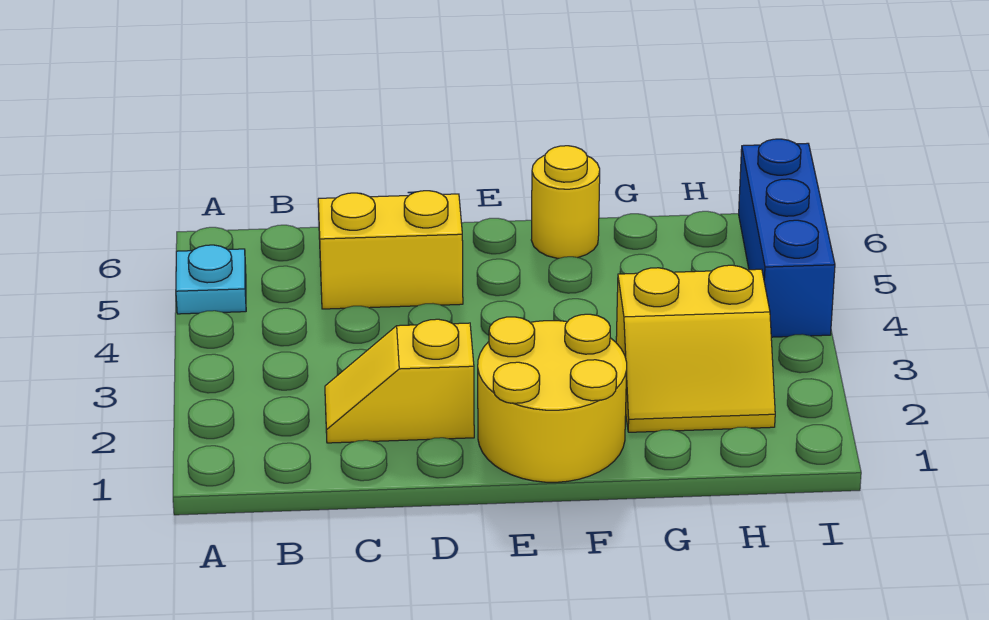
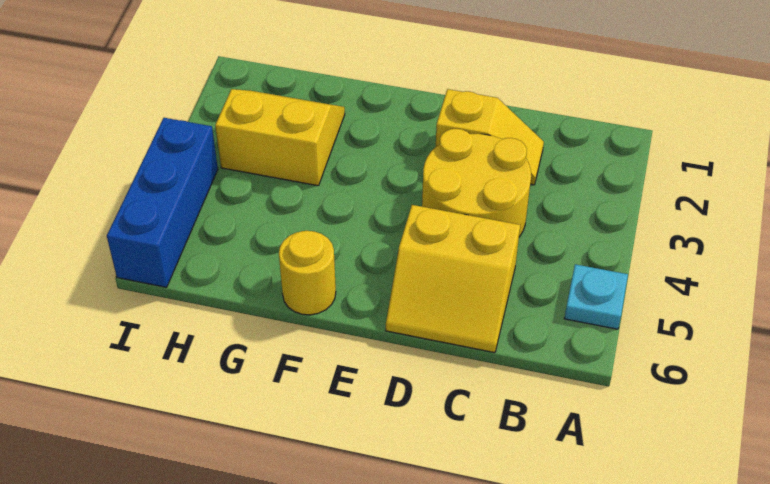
yellow 2x2 round brick [478,314,627,482] -> yellow 2x2 round brick moved to [422,129,531,237]

